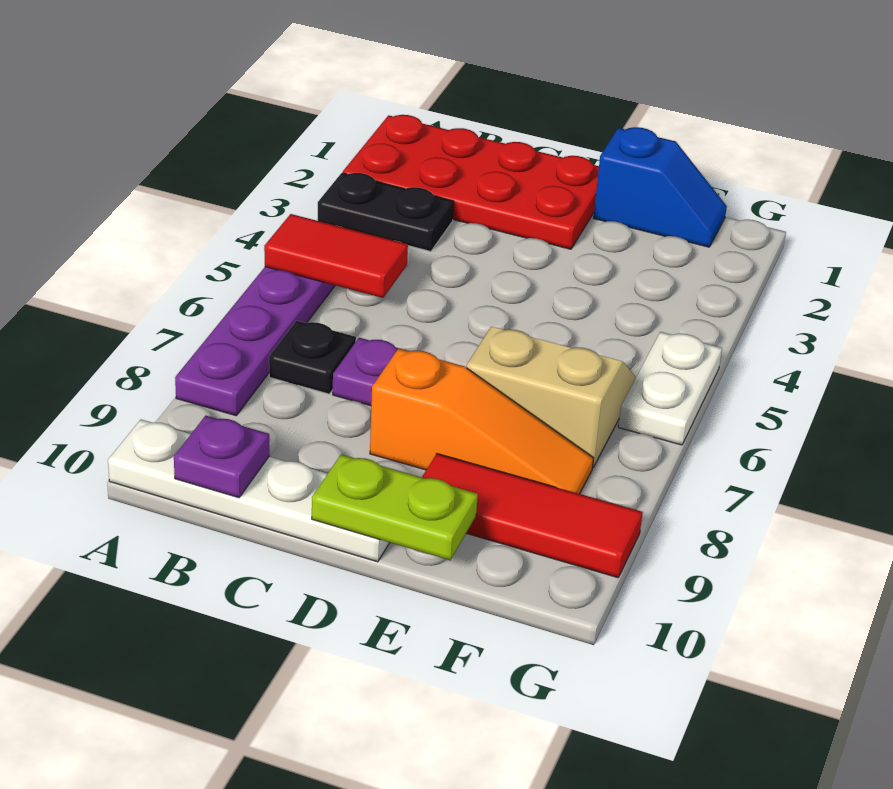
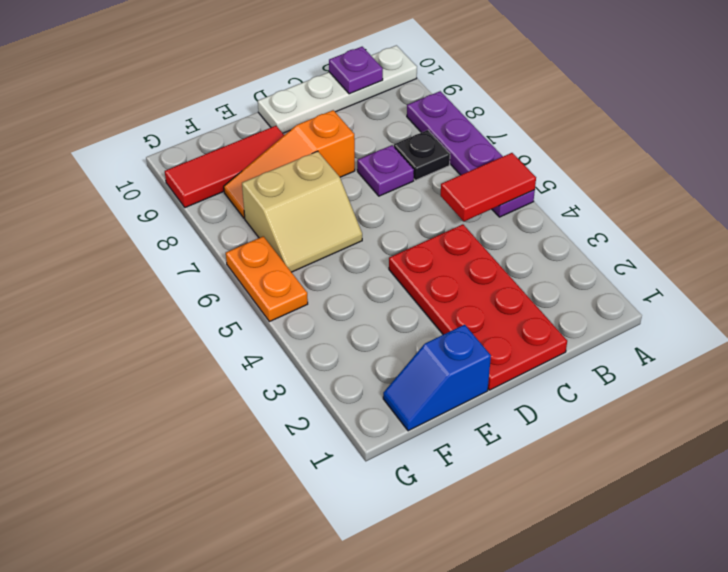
red 2x4 plate [343,115,599,249] -> red 2x4 plate turned to [389,224,567,390]
black 1x2 plate [317,173,454,251] -> none
lime 1x2 plate [312,454,478,560] -> none
white 1x2 plate [618,332,722,445] -> orange 1x2 plate [226,236,308,322]

